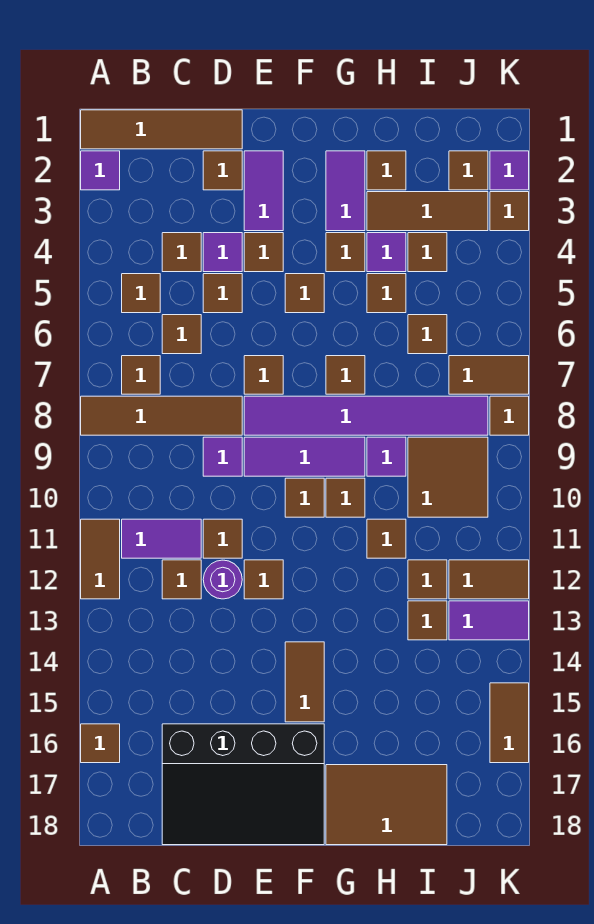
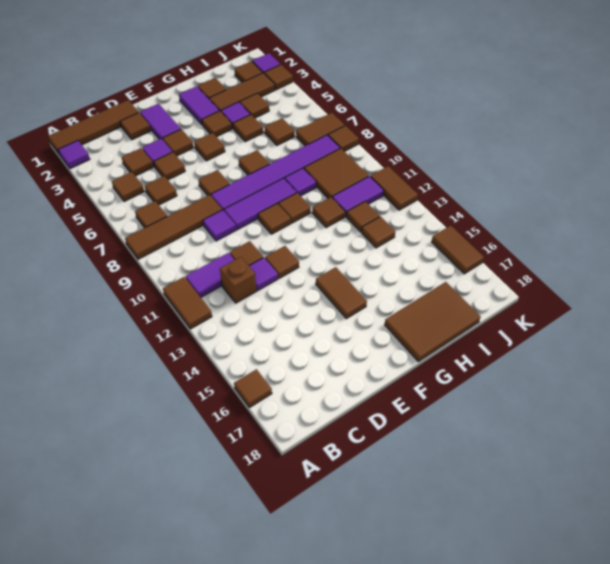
brown 1x1 tile [162,560,201,599] -> brown 1x1 brick [220,257,256,303]
black 3x4 slope [162,724,324,845] -> none
purple 1x1 round brick [203,560,242,599] -> purple 1x1 tile [249,257,278,291]
brown 1x2 tile [449,560,529,599] -> brown 1x2 tile turned to [370,166,418,210]
purple 1x2 tile [449,601,529,640] -> purple 1x2 tile moved to [332,176,384,217]

